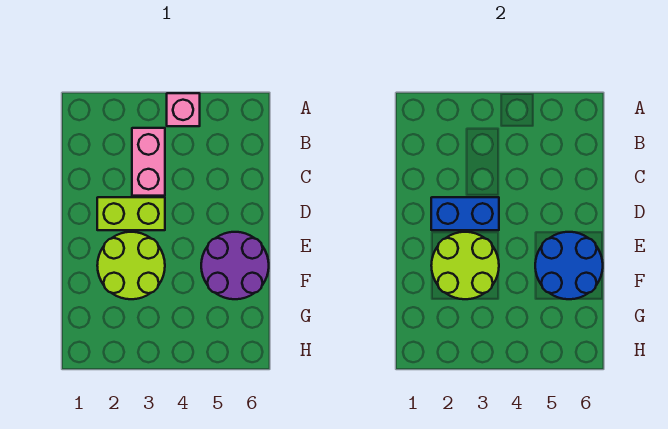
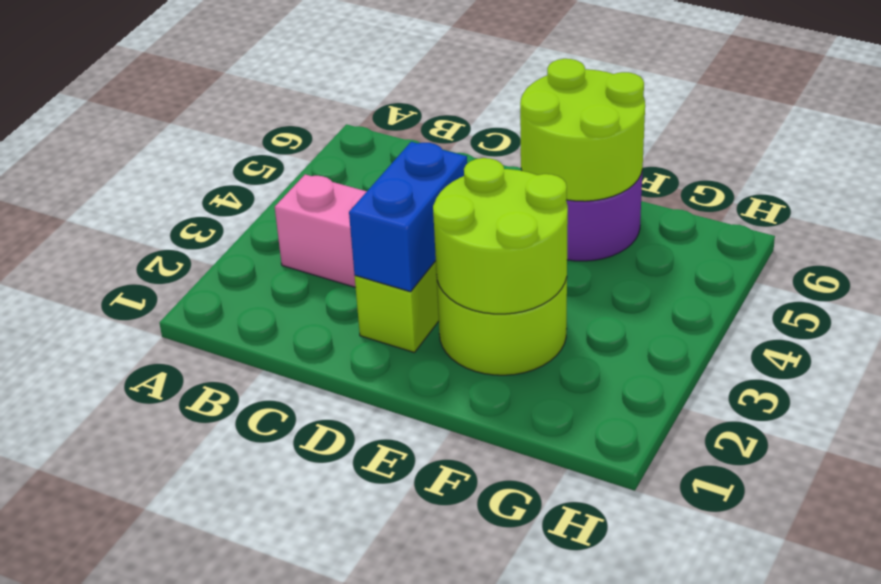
pink 1x1 brick [167,93,200,126] -> none
blue 2x2 round brick [535,232,603,299] -> lime 2x2 round brick [520,59,645,201]

